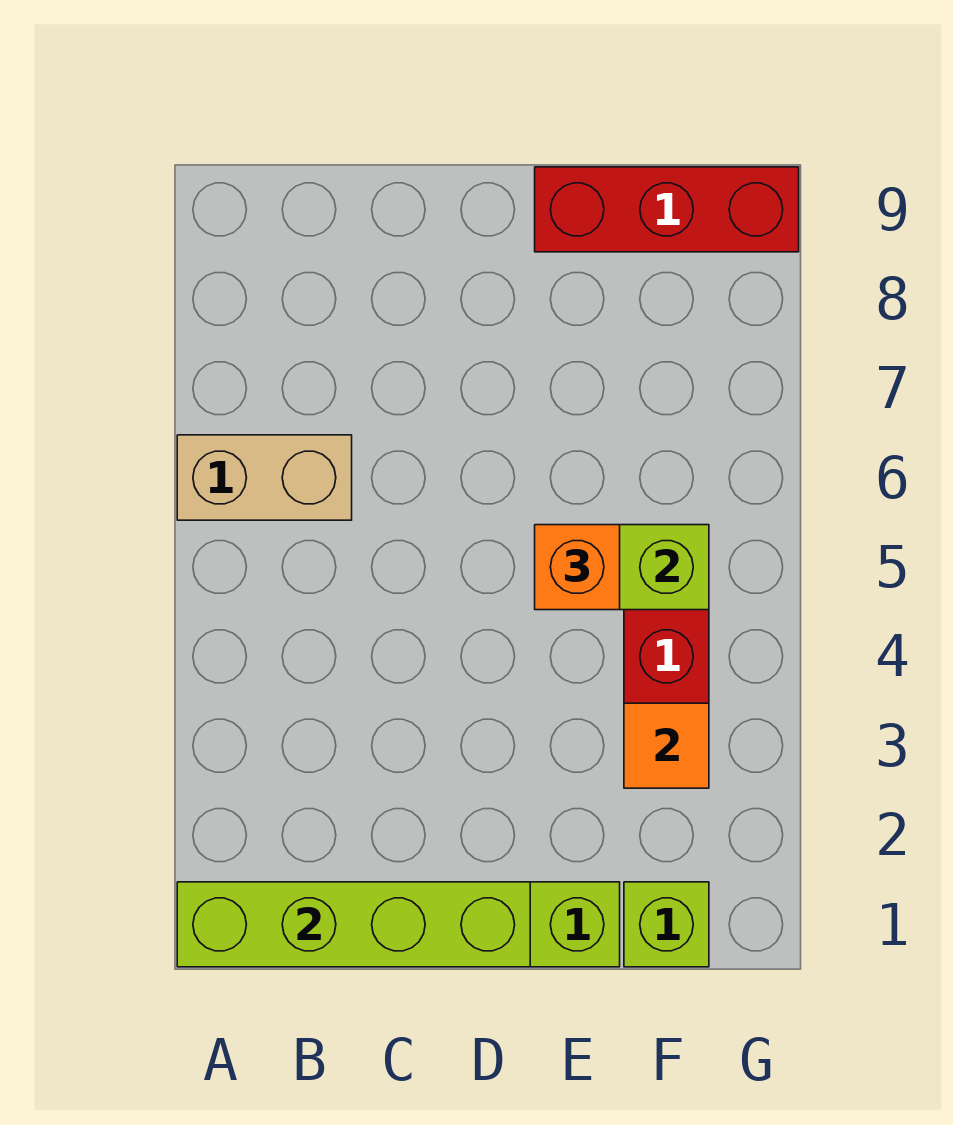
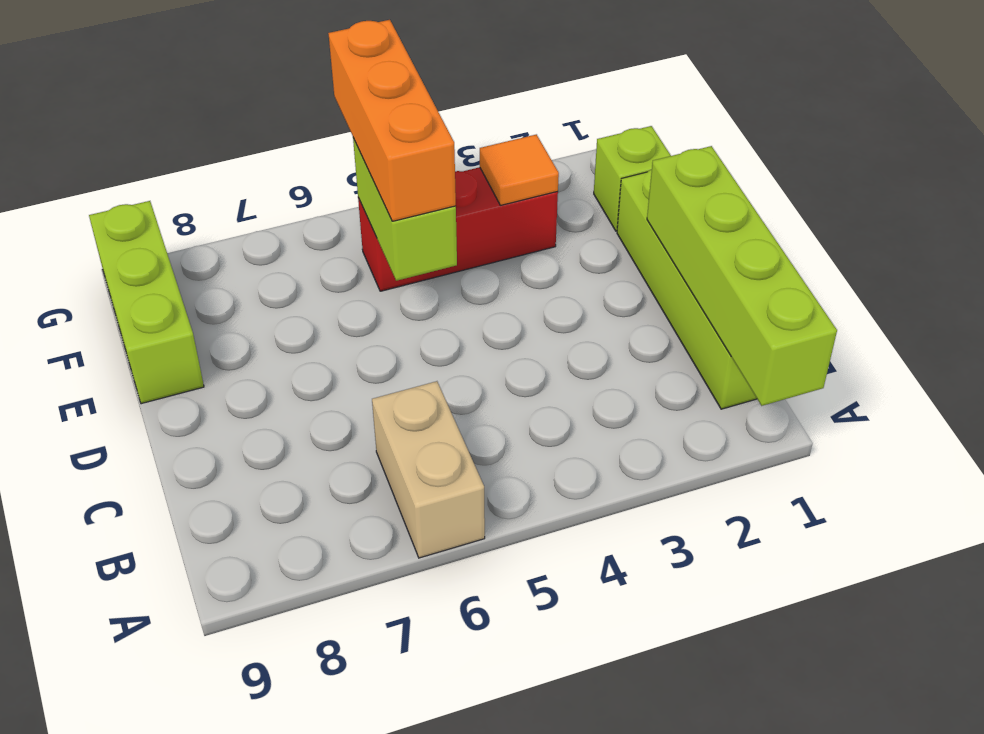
orange 1x1 brick [535,525,620,610] -> orange 1x3 brick [328,20,456,221]
red 1x3 brick [535,167,799,252] -> lime 1x3 brick [89,201,204,404]

